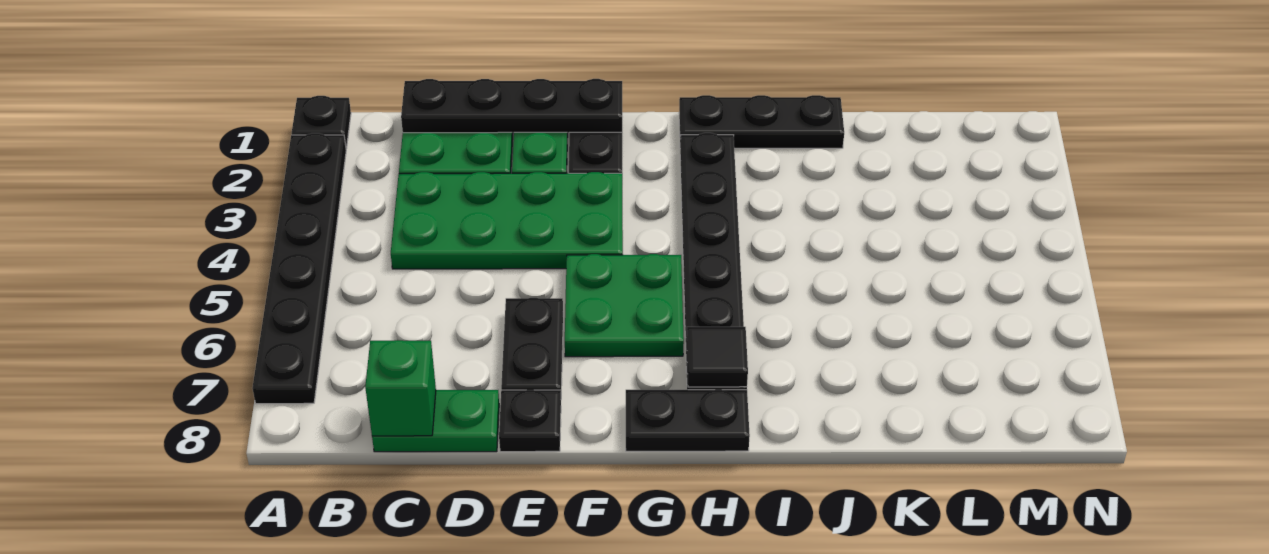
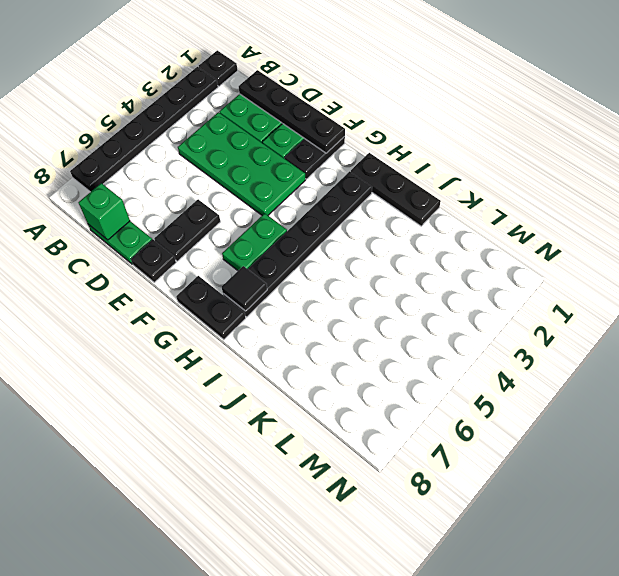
green 2x2 plate [565,254,684,357] -> green 1x2 plate [222,213,287,271]

